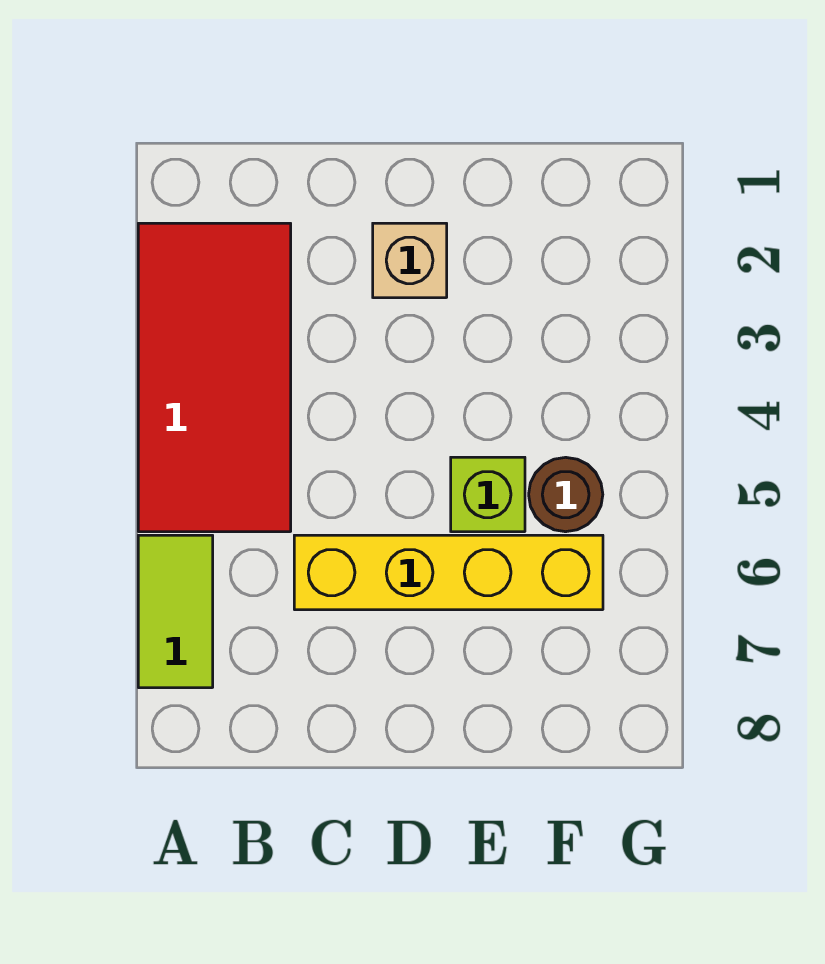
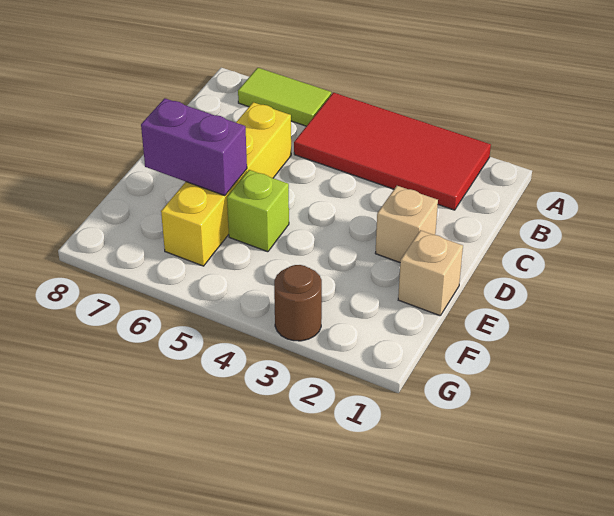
none -> tan 1x1 brick [398,230,463,316]
none -> purple 1x2 brick [141,98,247,196]
brown 1x1 round brick [529,457,603,532] -> brown 1x1 round brick moved to [274,265,322,341]

